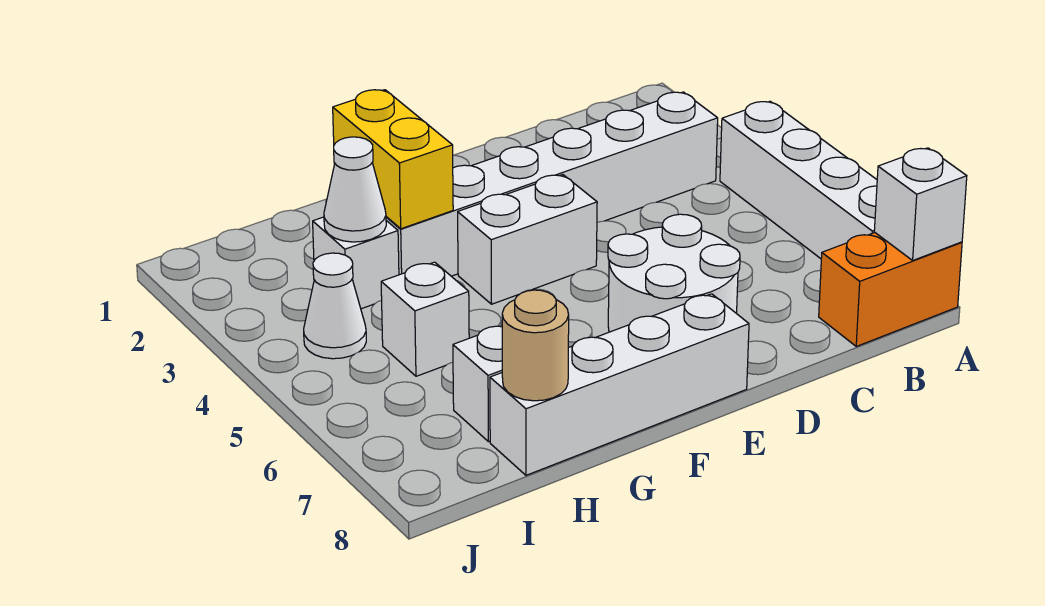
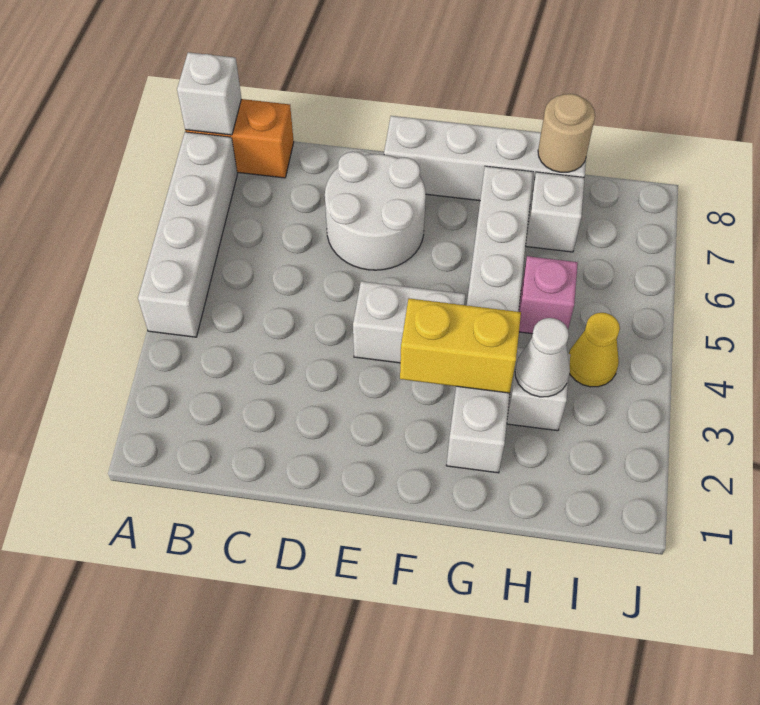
white 1x6 brick [386,92,718,276] -> white 1x6 brick turned to [446,166,533,473]
yellow 1x2 brick [333,90,453,229] -> yellow 1x2 brick turned to [400,298,521,393]
white 1x1 brick [381,262,469,376] -> pink 1x1 brick [519,256,578,334]
white 1x1 cone [304,253,366,359] -> yellow 1x1 cone [569,313,620,387]

